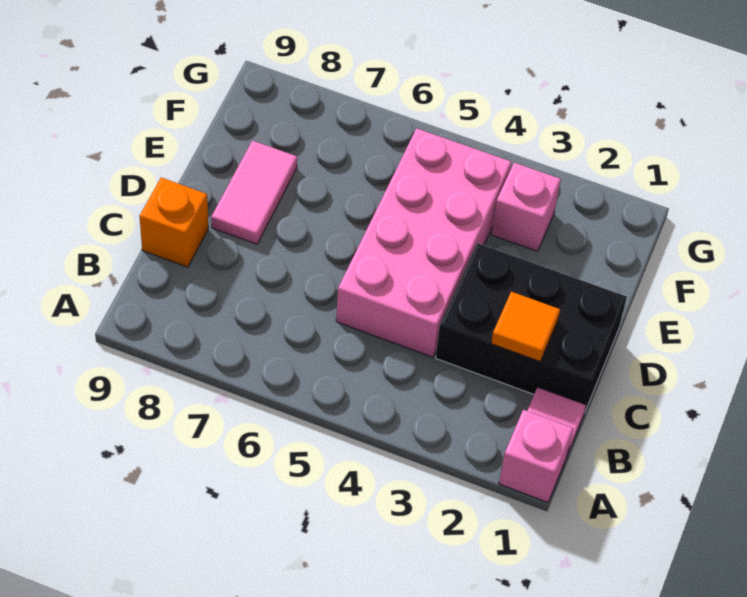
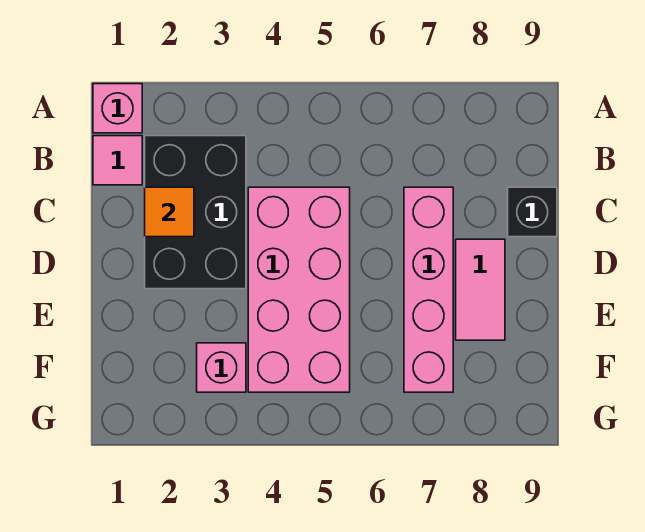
black 2x3 brick [435,243,627,411] -> black 2x3 brick turned to [145,136,246,289]
none -> pink 1x4 brick [404,187,453,392]
orange 1x1 brick [140,177,208,267] -> black 1x1 brick [508,187,557,237]

